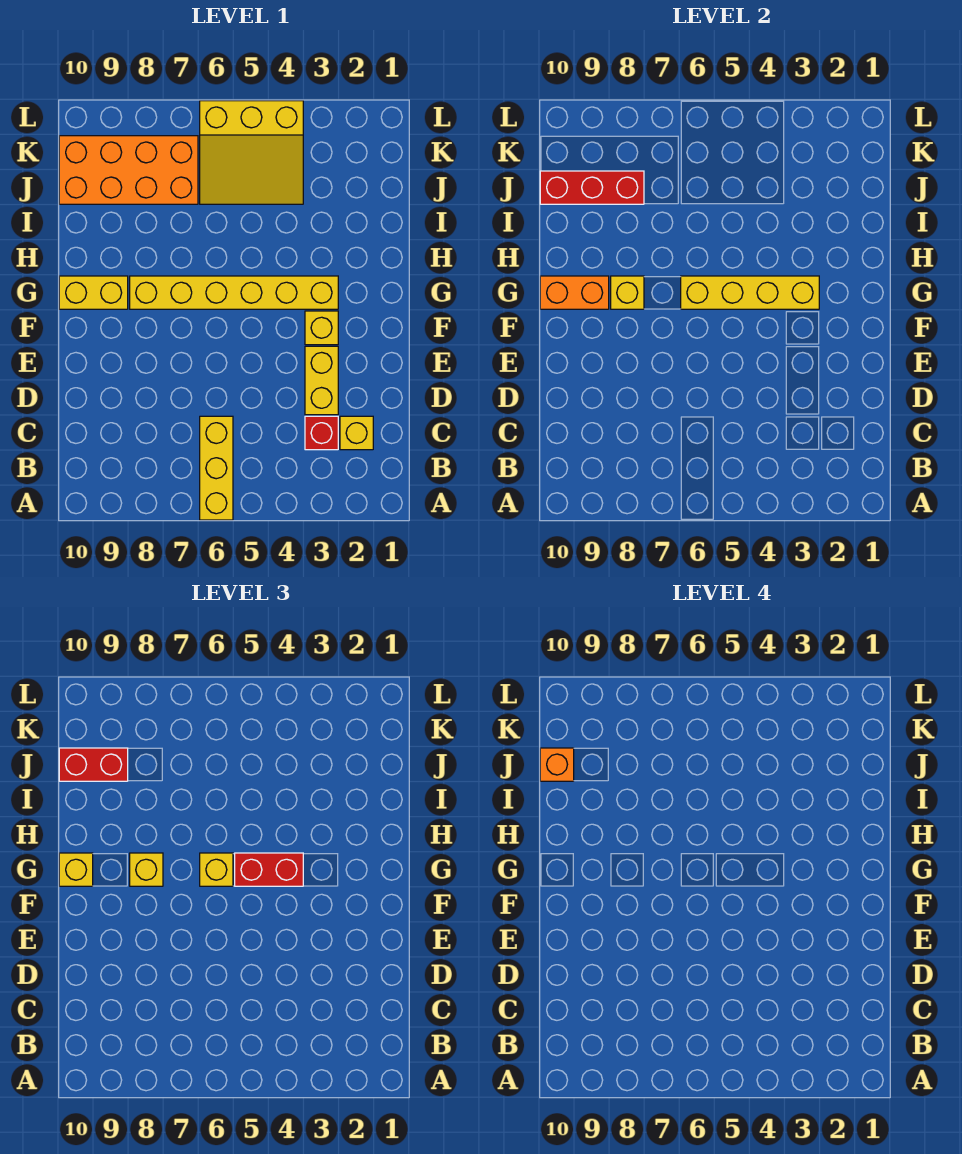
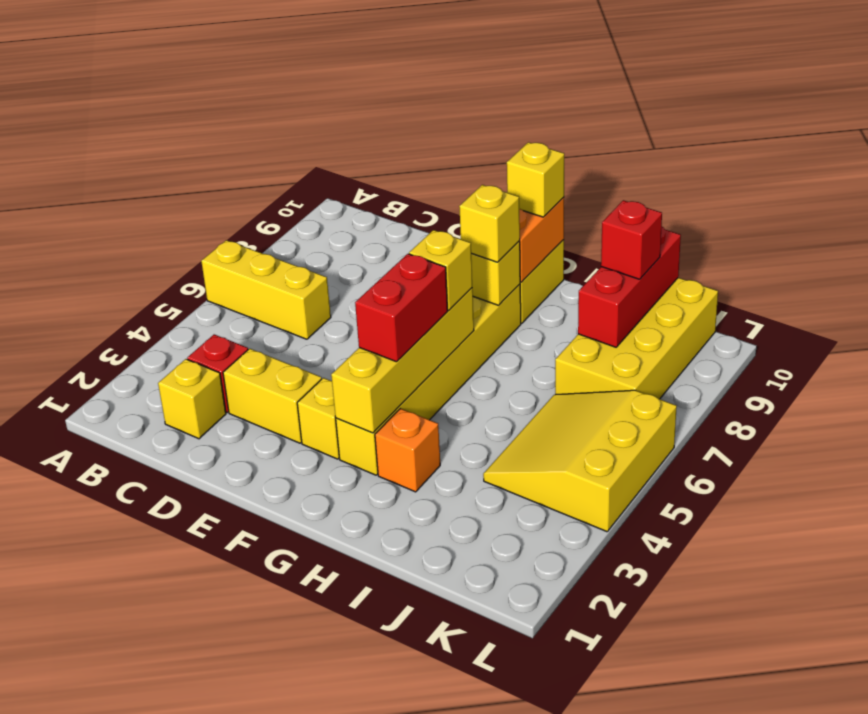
orange 2x4 brick [59,136,198,204] -> yellow 2x4 brick [555,278,718,399]
red 1x2 brick [59,748,128,781] -> red 1x1 brick [601,200,662,279]
orange 1x1 brick [540,748,574,781] -> orange 1x1 brick moved to [375,409,440,492]

